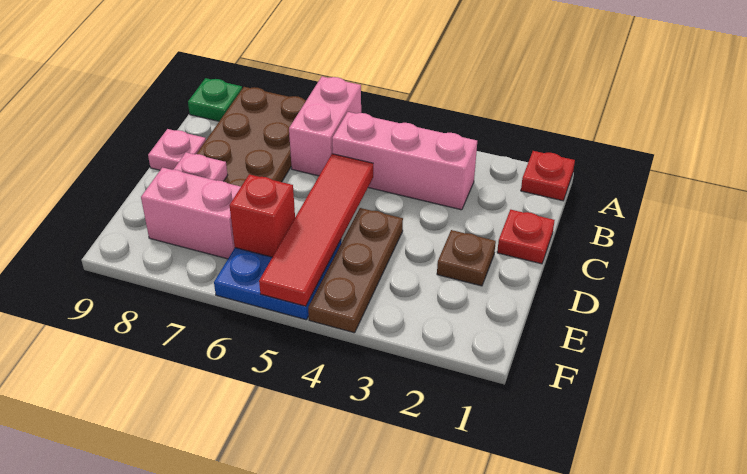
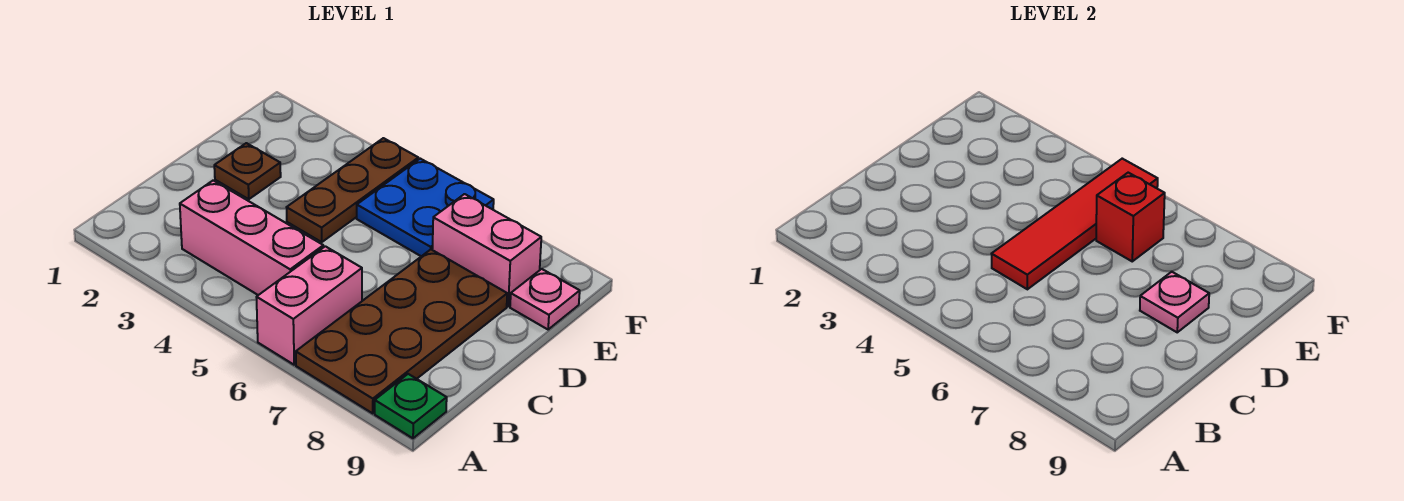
red 1x1 plate [521,151,575,201] -> none
red 1x1 plate [497,210,555,264] -> none
pink 1x1 plate [148,129,206,170] -> pink 1x1 plate moved to [510,269,580,330]

